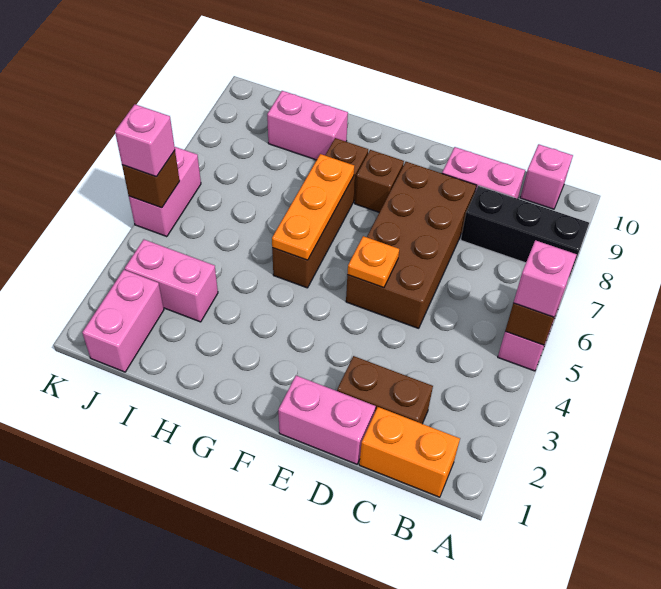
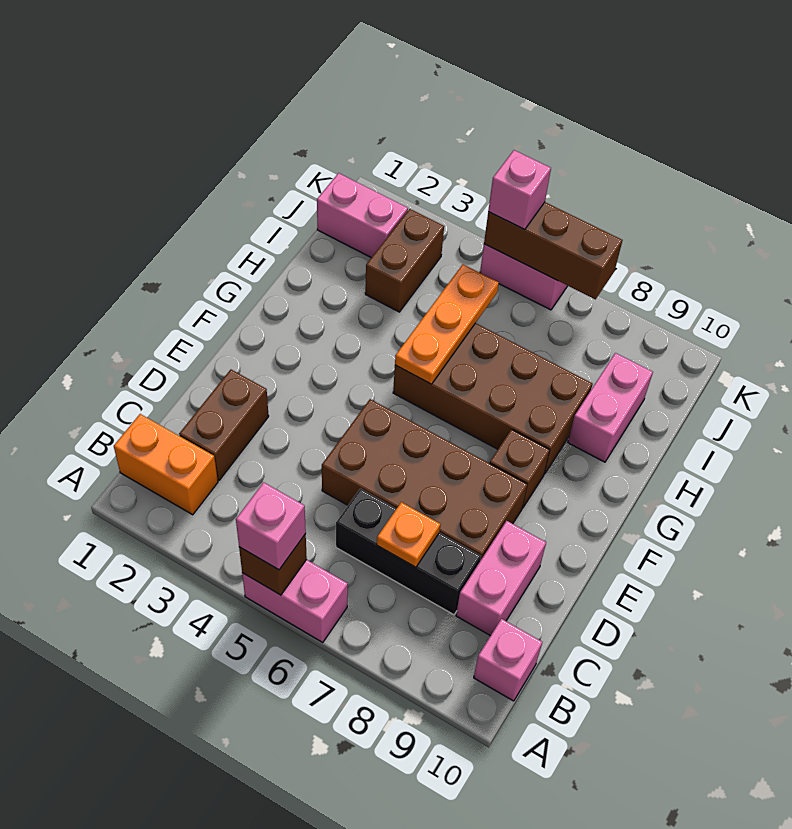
black 1x3 brick [461,186,589,278] -> black 1x3 brick turned to [336,489,481,615]
orange 1x2 brick [359,407,460,497] -> orange 1x2 brick turned to [114,414,218,515]
pink 1x2 brick [278,376,376,464] -> none
orange 1x1 plate [347,236,399,288] -> orange 1x1 plate moved to [377,502,440,567]
brown 1x4 brick [272,138,368,288] -> brown 2x4 brick [393,323,593,474]
orange 1x3 plate [272,154,354,260] -> orange 1x3 plate turned to [395,264,499,384]
pink 1x2 brick [125,240,218,322] -> brown 1x2 brick [365,209,444,312]
brown 1x1 brick [122,151,180,208] -> brown 1x3 brick [484,202,622,299]

